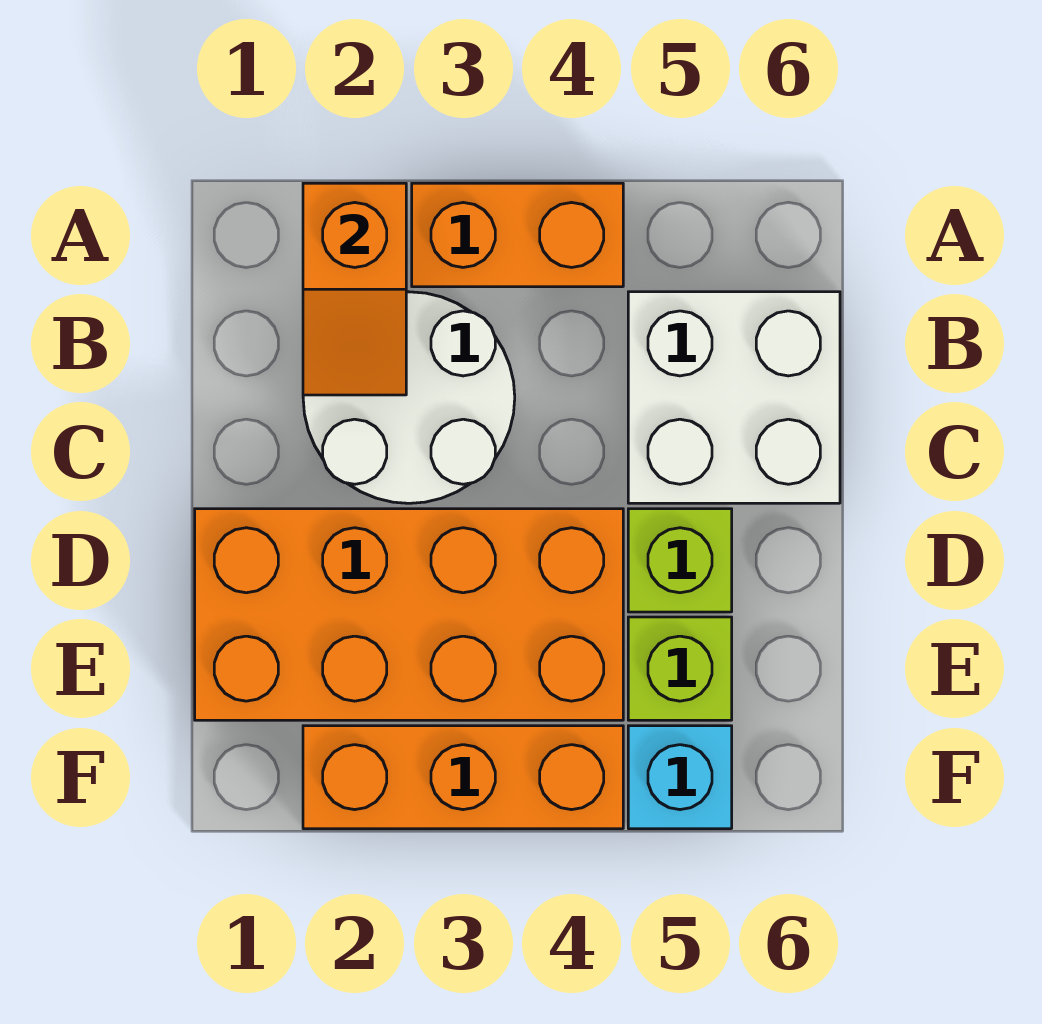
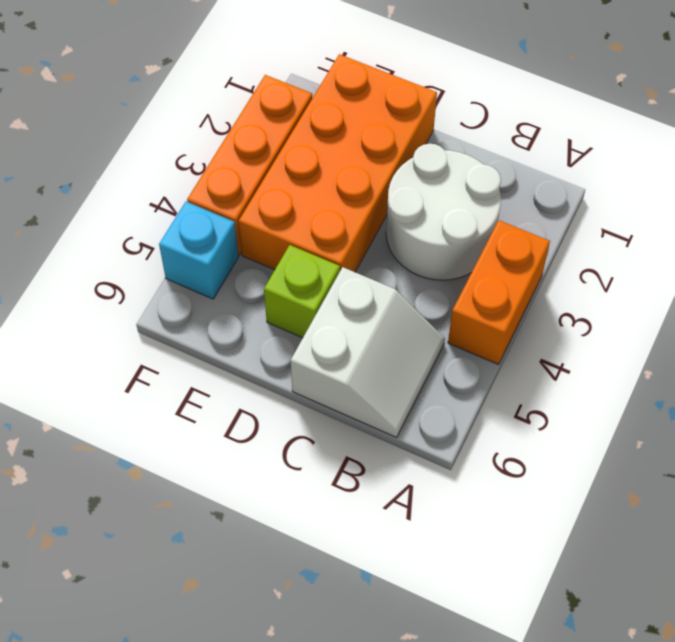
orange 1x2 slope [303,183,406,395] -> none
white 2x2 brick [628,292,840,503] -> white 2x2 slope [291,267,445,437]
lime 1x1 brick [628,617,732,720] -> none

